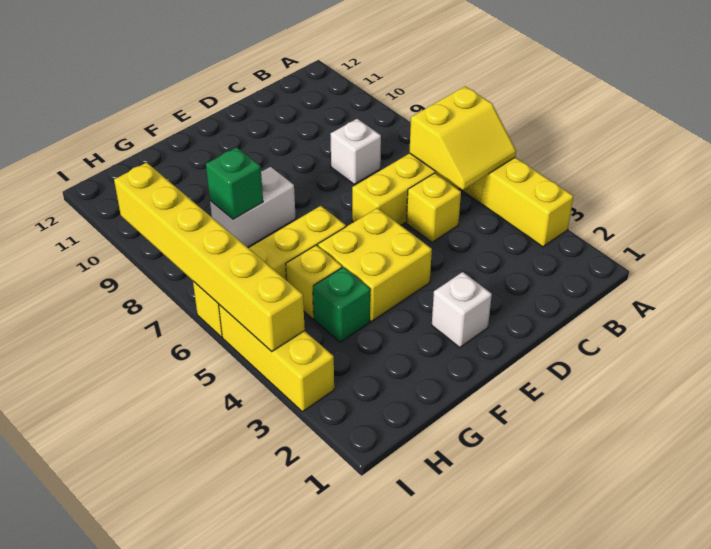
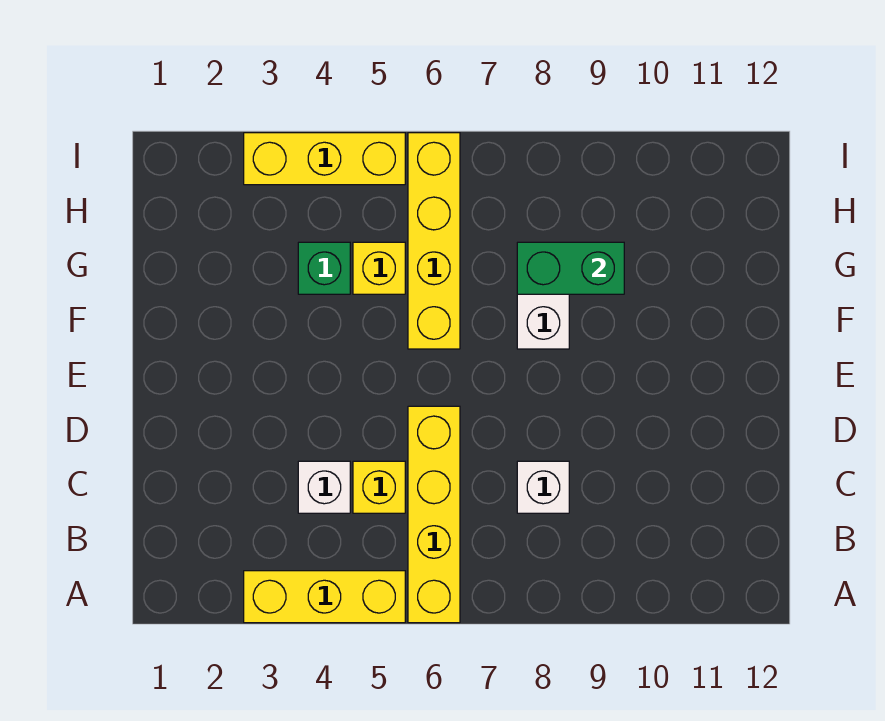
yellow 2x2 slope [409,86,516,190] -> none
white 1x1 brick [432,272,492,347] -> white 1x1 brick moved to [298,461,350,513]
yellow 2x2 brick [318,208,432,321] -> none
green 1x1 brick [206,147,263,219] -> green 1x2 brick [517,242,624,294]
yellow 1x6 brick [114,163,305,352] -> none

